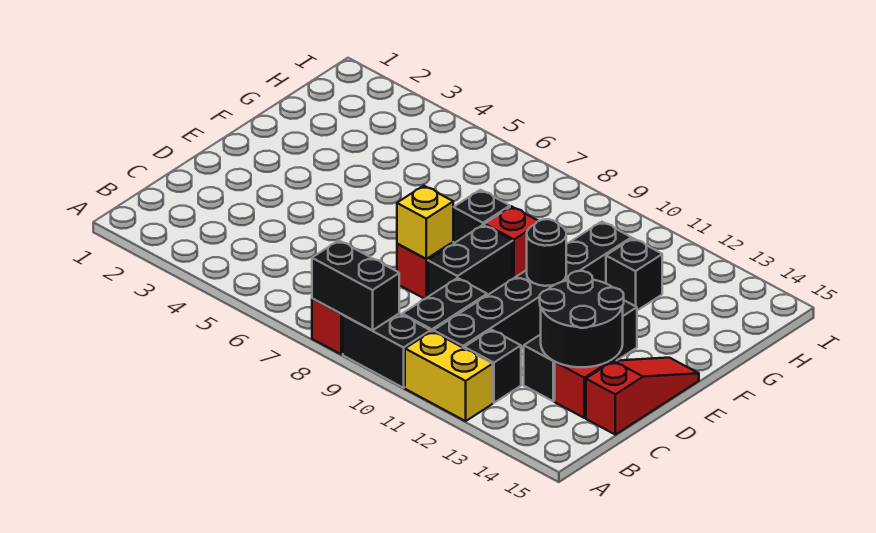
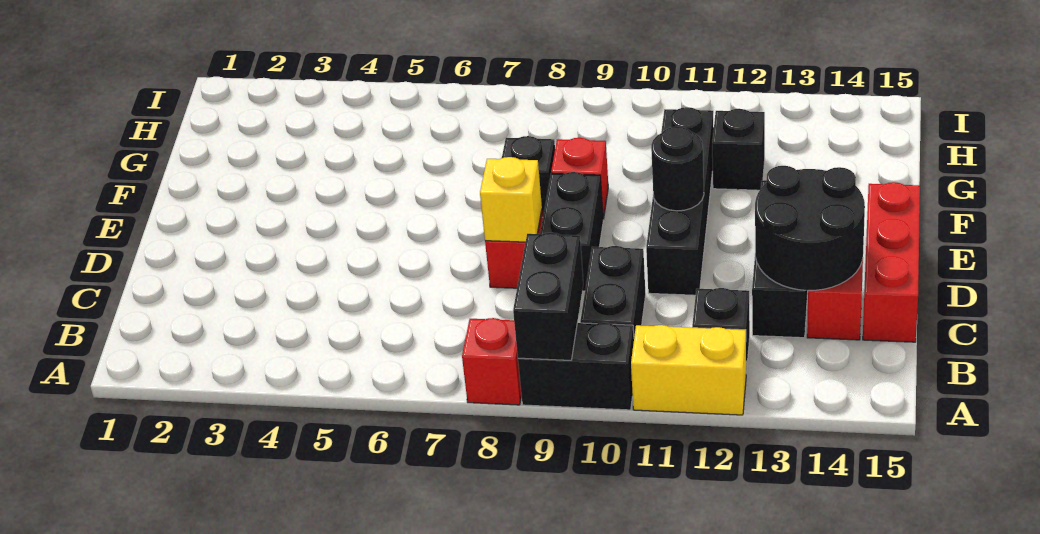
black 1x2 brick [312,241,399,330] -> black 1x2 brick turned to [513,233,583,360]
black 1x6 brick [433,222,631,349] -> black 1x4 brick [646,107,714,295]
red 1x3 slope [586,358,699,435] -> red 1x3 brick [863,182,920,342]

